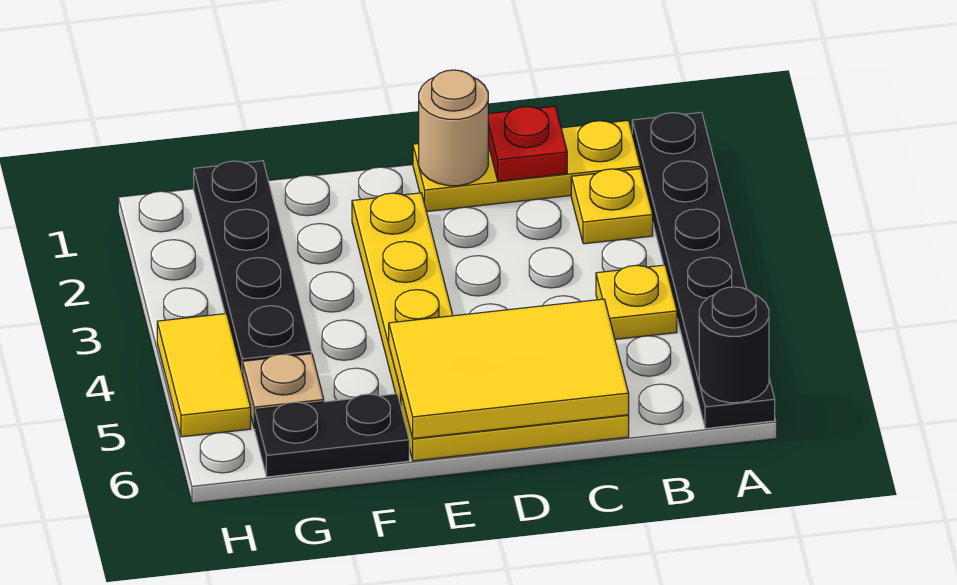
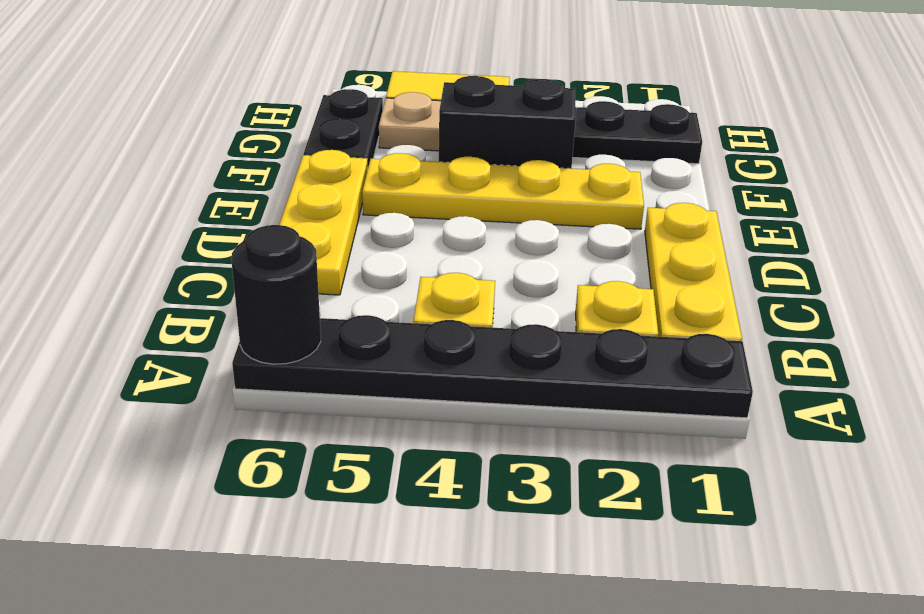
red 1x1 plate [488,106,567,181] -> none
yellow 2x3 tile [389,299,629,439] -> none
tan 1x1 round brick [419,70,488,186] -> none
none -> black 1x2 brick [439,76,576,169]

